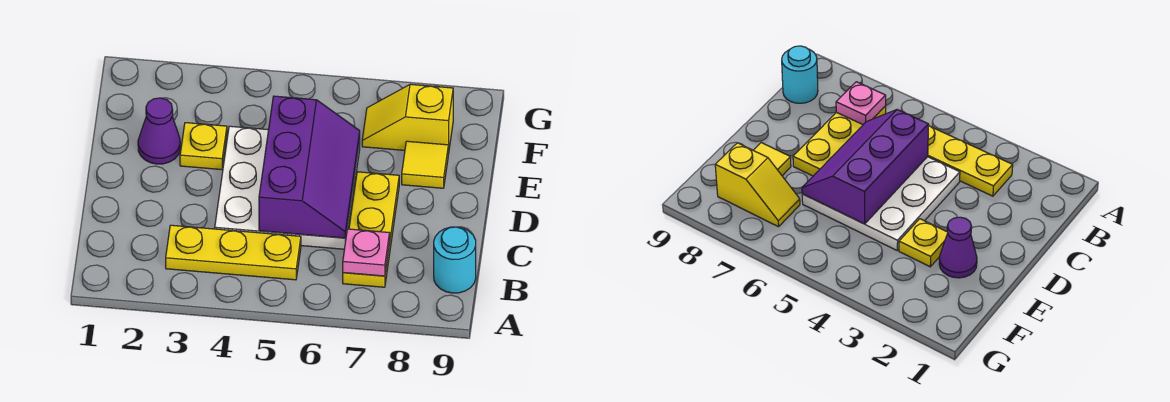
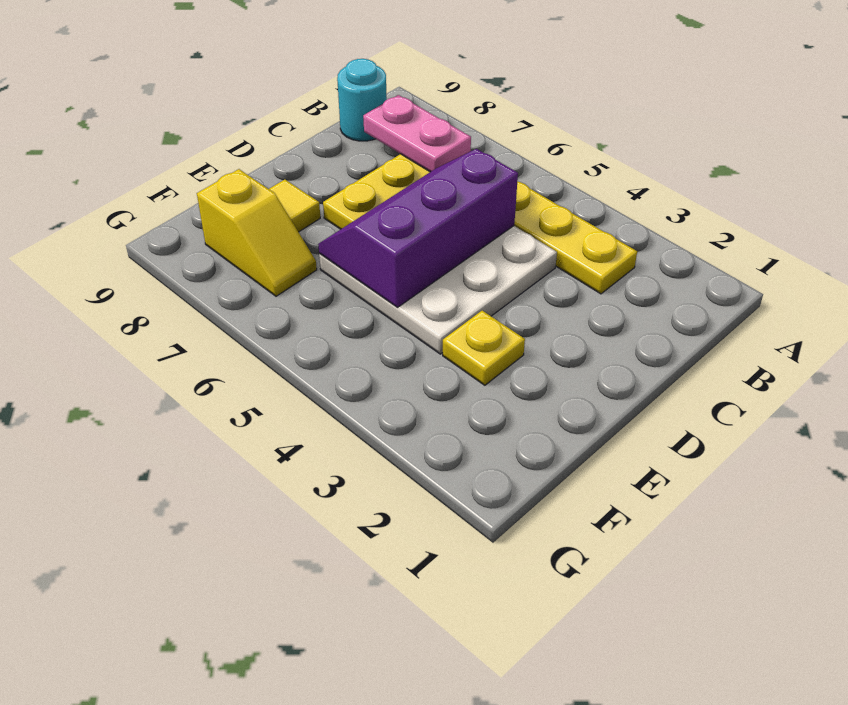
pink 1x1 plate [343,229,390,276] -> pink 1x2 plate [363,95,471,172]
purple 1x1 cone [138,98,180,164] -> none

